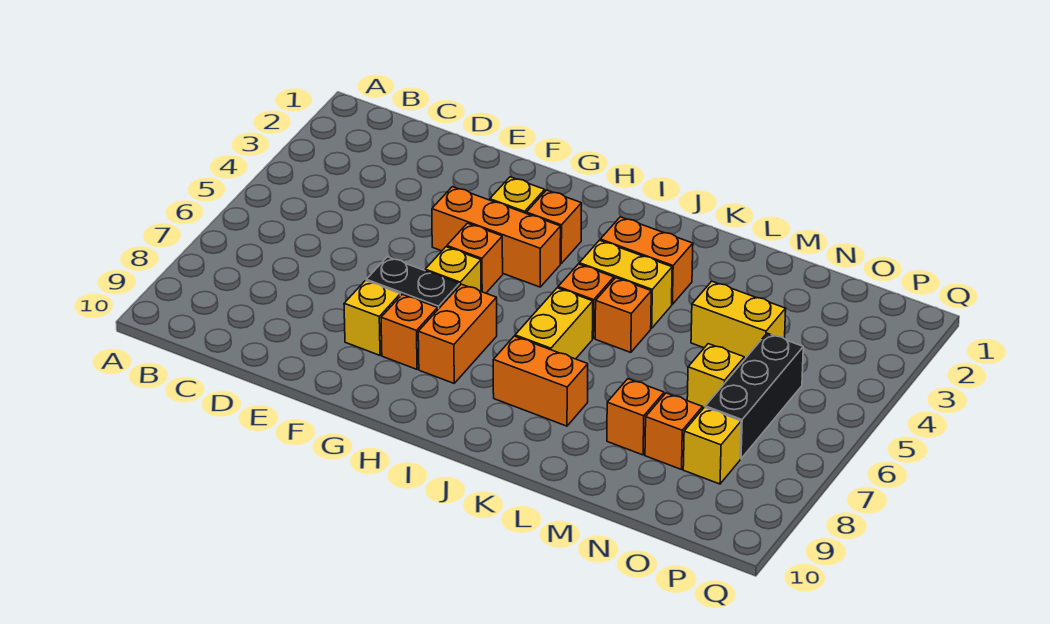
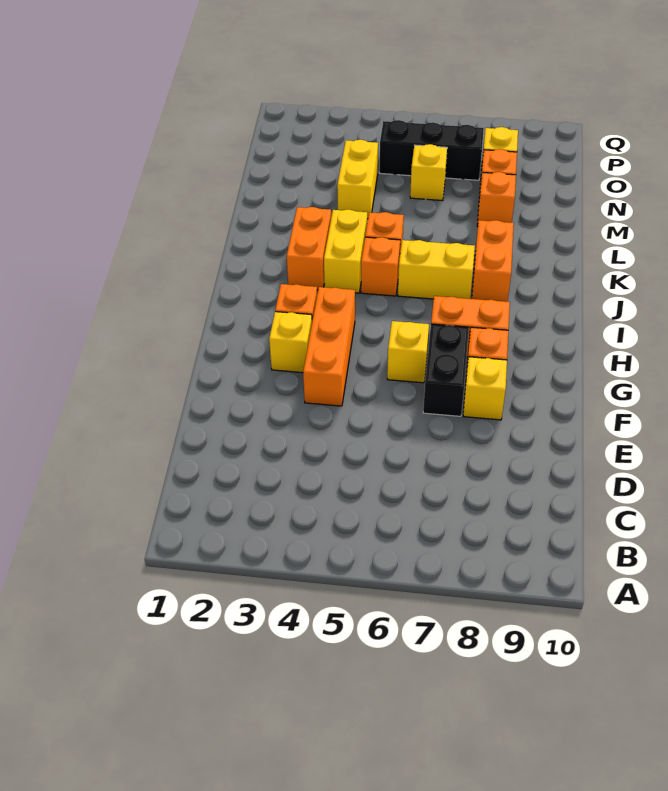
orange 1x1 brick [447,223,503,293] -> none

